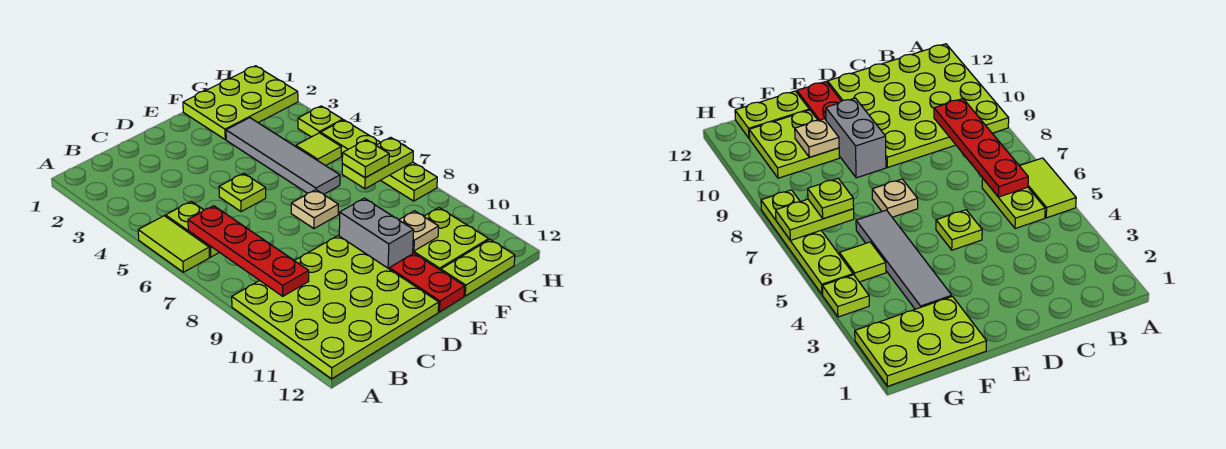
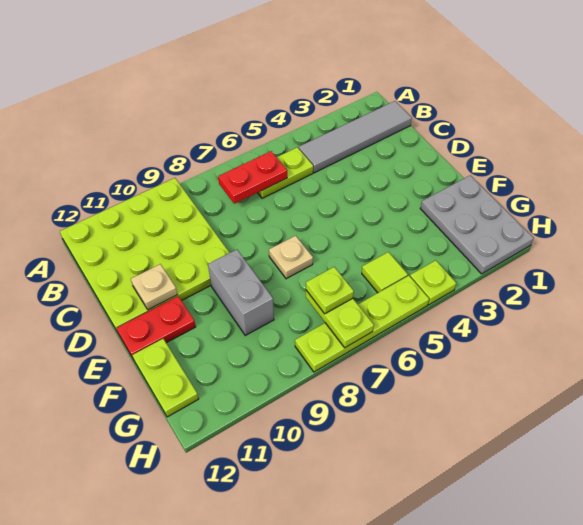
lime 1x2 tile [138,216,210,272] -> none
red 1x4 plate [188,206,309,296] -> red 1x2 plate [218,151,287,204]
lime 1x1 plate [219,173,266,212] -> none
grey 1x2 brick [339,198,414,269] -> grey 1x2 brick turned to [208,249,274,335]
lime 2x3 plate [183,66,298,140] -> grey 2x3 plate [420,175,533,274]
grey 1x4 tile [226,118,340,194] -> grey 1x4 tile moved to [299,101,412,173]
lime 2x2 plate [413,208,489,270] -> none
tan 1x1 plate [399,211,439,251] -> tan 1x1 plate moved to [131,264,177,310]

